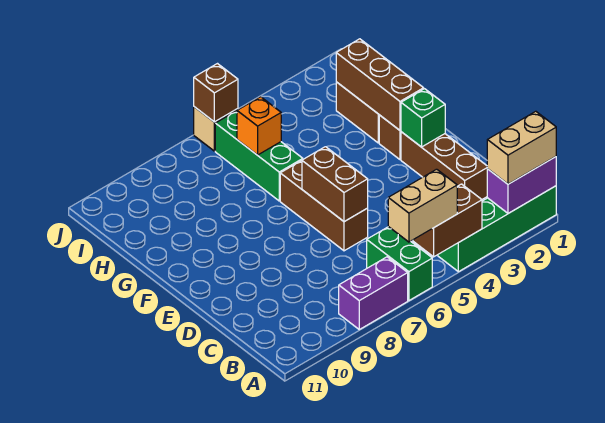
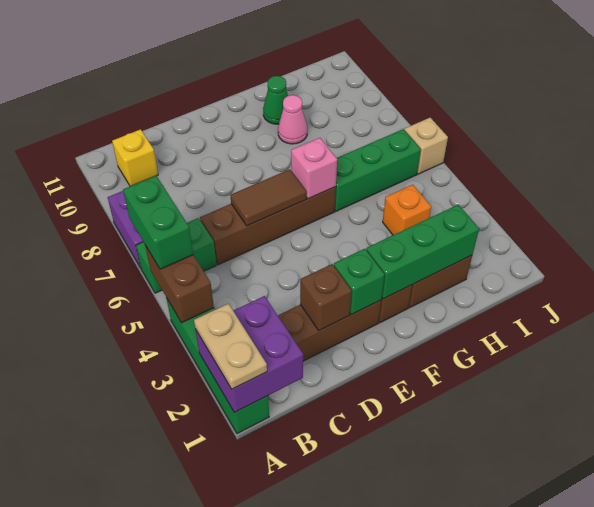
purple 1x2 brick [487,157,556,213] -> purple 2x2 brick [195,296,303,413]
tan 1x2 brick [487,111,556,184] -> tan 1x2 plate [194,304,267,389]
tan 1x2 brick [388,169,457,242] -> green 1x2 brick [123,176,193,269]
none -> yellow 1x1 brick [112,129,158,186]
brown 1x3 brick [280,161,368,251] -> brown 1x4 brick [200,187,336,265]
brown 1x2 brick [302,147,368,222] -> brown 1x2 tile [230,169,306,226]
brown 1x3 brick [336,39,424,130] -> green 1x3 brick [366,205,479,299]
none -> pink 1x1 brick [291,138,337,199]
none -> pink 1x1 cone [278,95,307,144]
none -> green 1x1 cone [263,76,288,124]
orange 1x1 brick [237,97,281,155] -> orange 1x1 brick moved to [383,185,431,235]
brown 1x1 brick [194,64,238,122] -> brown 1x1 brick moved to [300,264,352,330]

